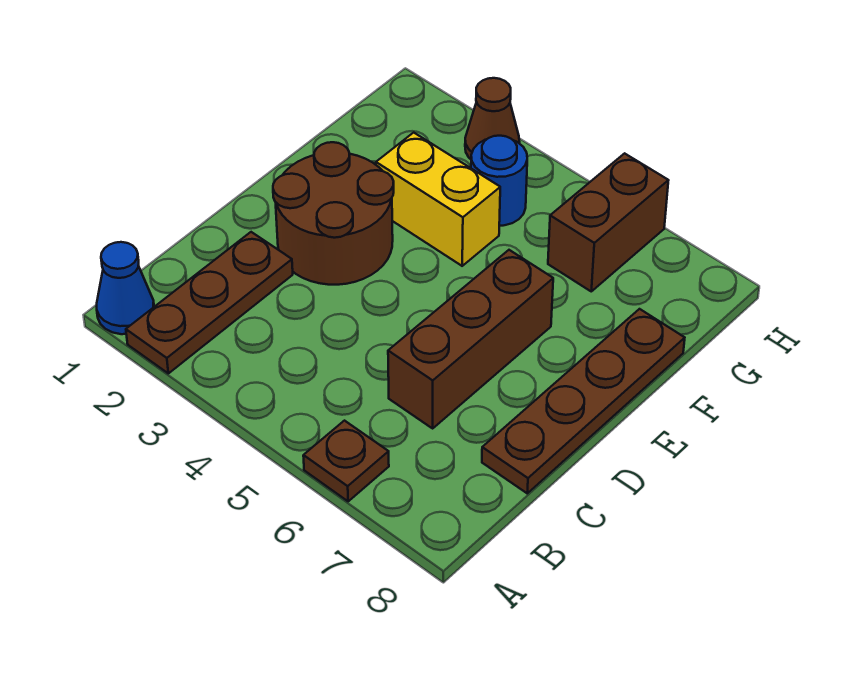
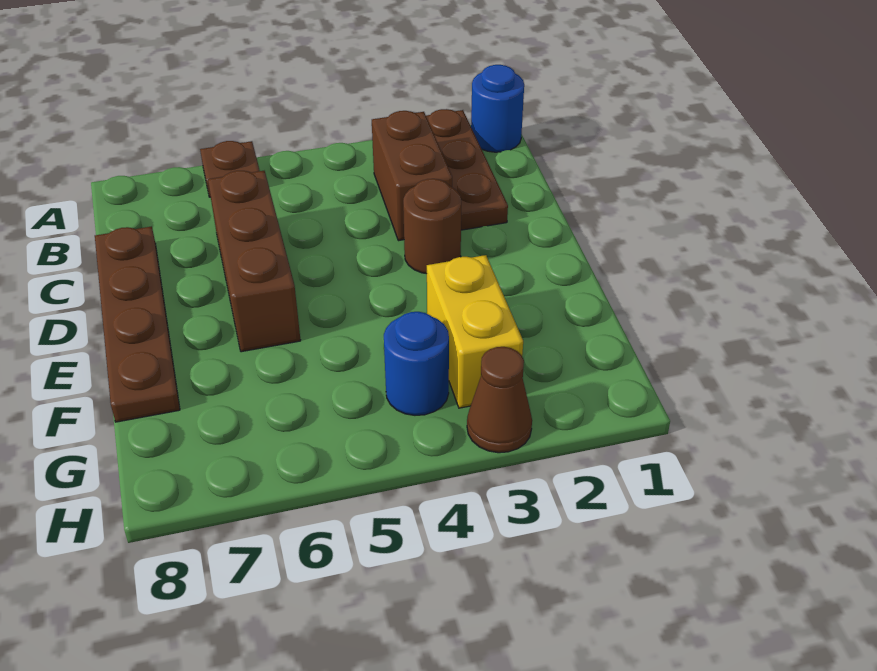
blue 1x1 cone [97,242,154,334] -> blue 1x1 round brick [471,65,524,152]
brown 2x2 round brick [273,142,394,285] -> brown 1x1 round brick [403,179,461,274]
yellow 1x2 brick [376,133,500,266] -> yellow 1x2 brick turned to [427,255,523,408]
brown 1x2 brick [548,153,669,291] -> brown 1x2 brick moved to [372,111,452,241]

